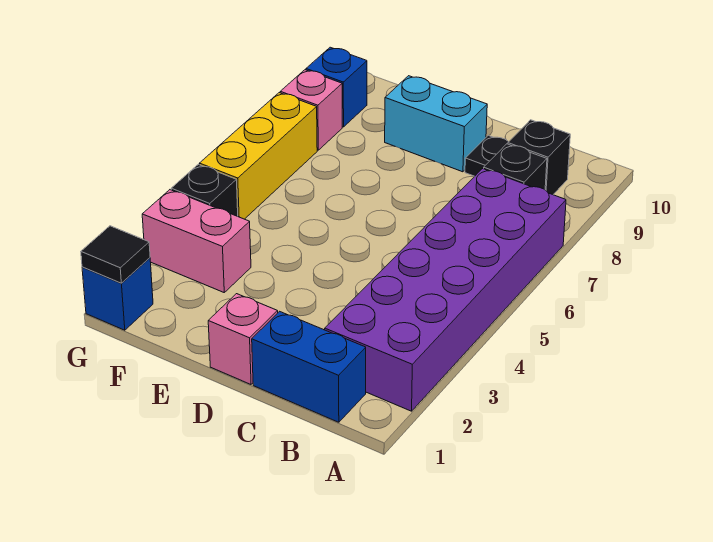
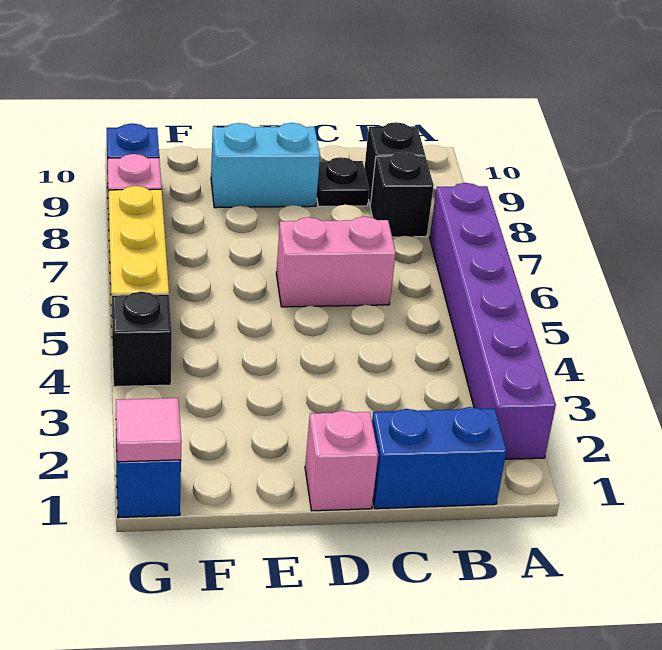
purple 2x6 brick [325,169,566,411] -> purple 1x6 brick [430,183,556,459]
pink 1x2 brick [142,190,251,292] -> pink 1x2 brick moved to [276,217,396,307]
black 1x1 tile [81,226,150,283] -> pink 1x1 tile [116,398,182,462]

